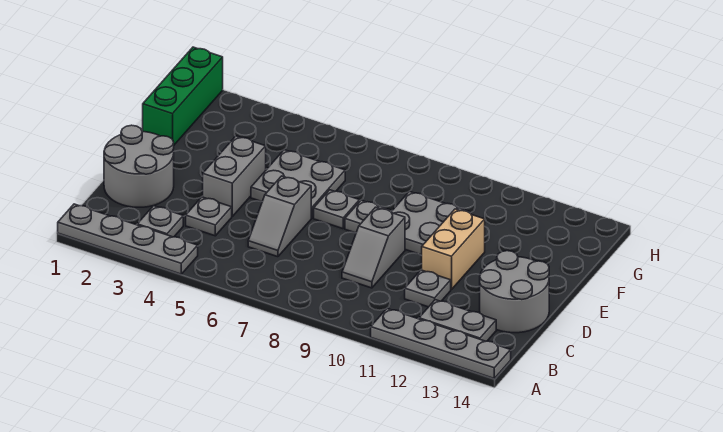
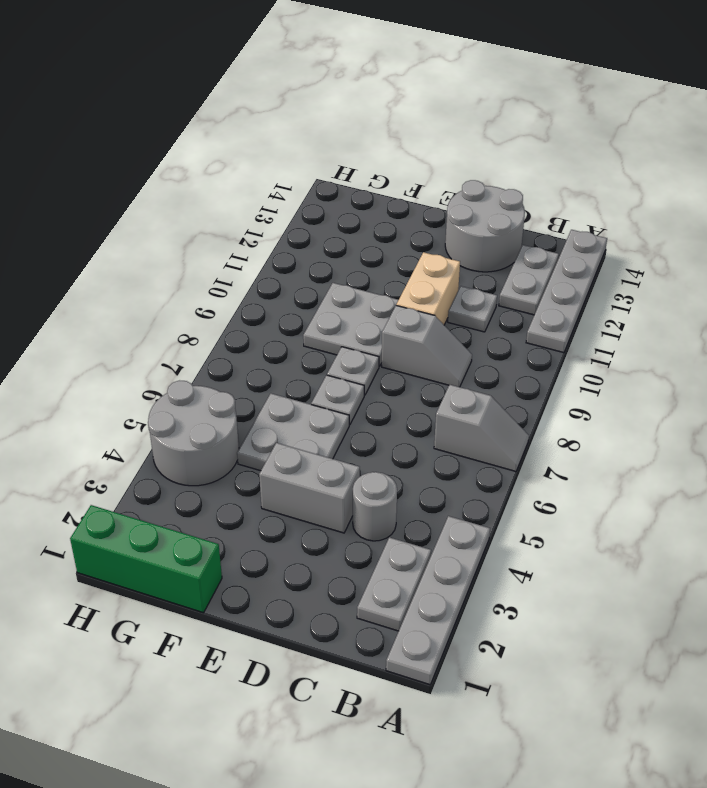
grey 1x1 plate [137,206,183,237] -> grey 1x2 plate [357,537,431,631]
grey 2x2 round brick [104,125,174,207] -> grey 2x2 round brick moved to [148,380,239,486]
grey 1x1 plate [186,197,232,236] -> grey 1x1 round brick [353,472,397,541]
grey 1x2 slope [248,176,311,257] -> grey 1x2 slope moved to [434,385,529,471]
tan 1x2 brick [422,209,485,290] -> tan 1x2 brick turned to [396,252,460,325]

